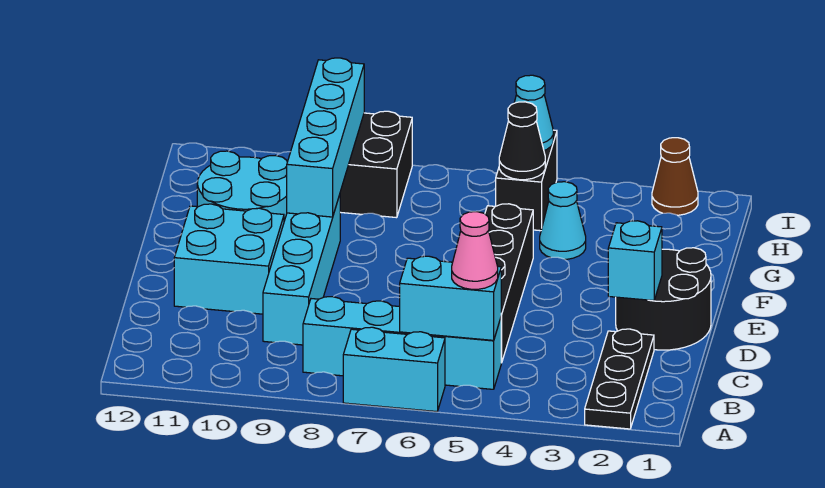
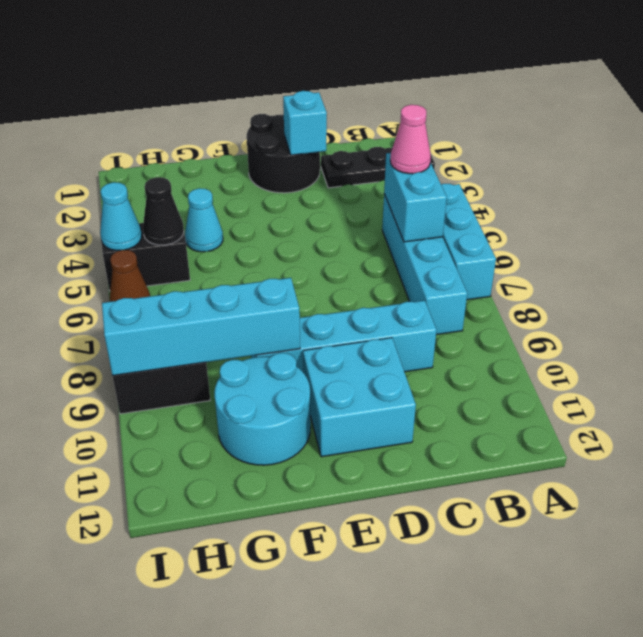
cyan 1x2 brick [343,327,445,412] -> cyan 1x3 brick [441,184,496,300]
black 1x4 brick [485,204,533,363] -> none
brown 1x1 cone [652,138,698,215] -> brown 1x1 cone moved to [110,250,150,302]

